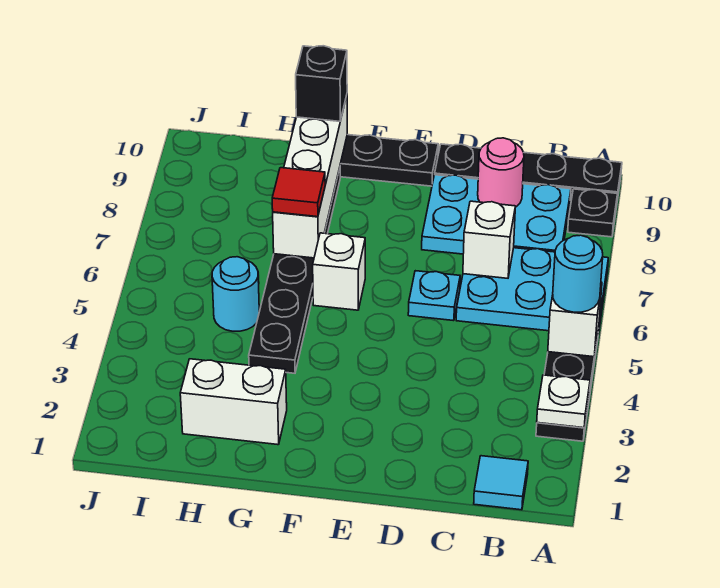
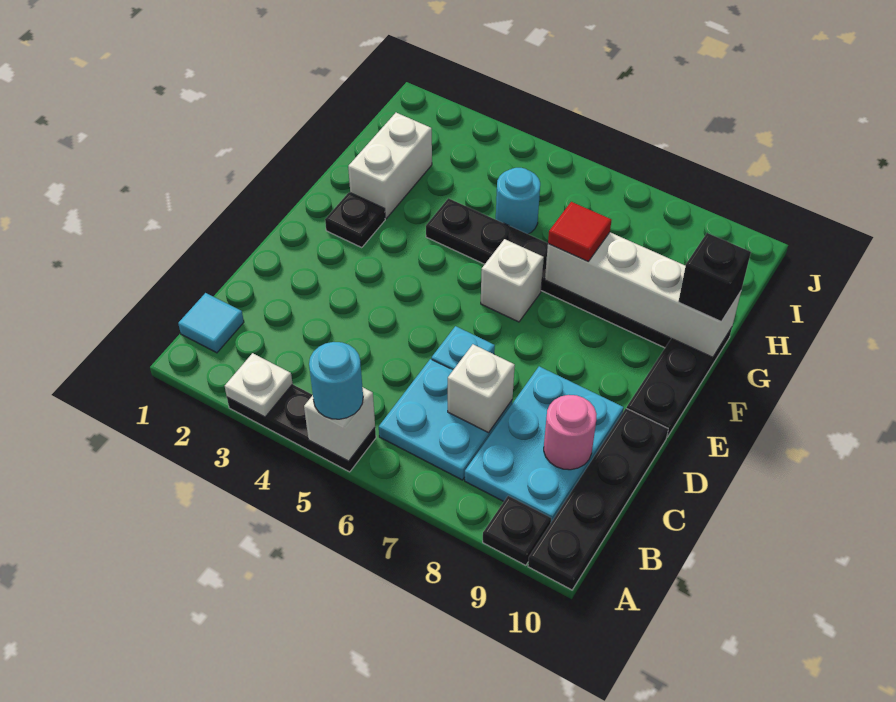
cyan 2x3 plate [456,248,608,333] -> cyan 2x2 plate [379,359,512,480]
none -> black 1x1 plate [325,192,385,248]

